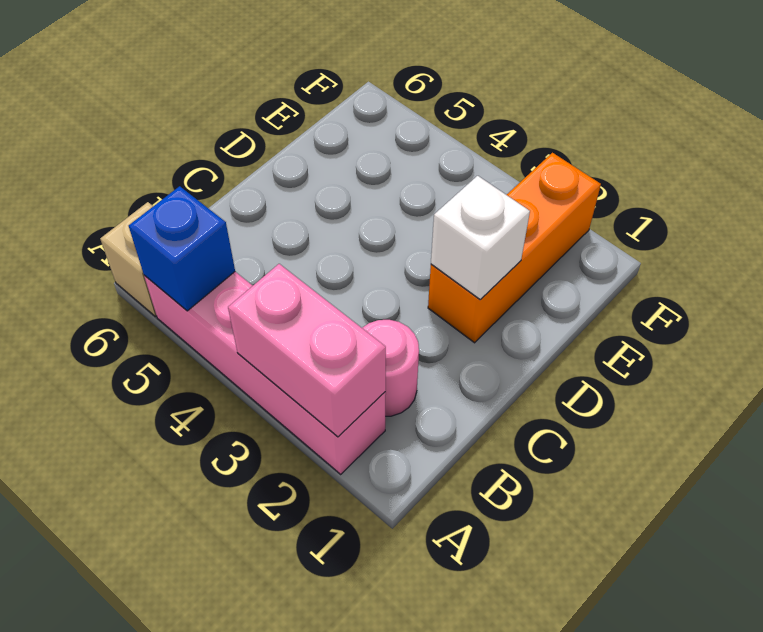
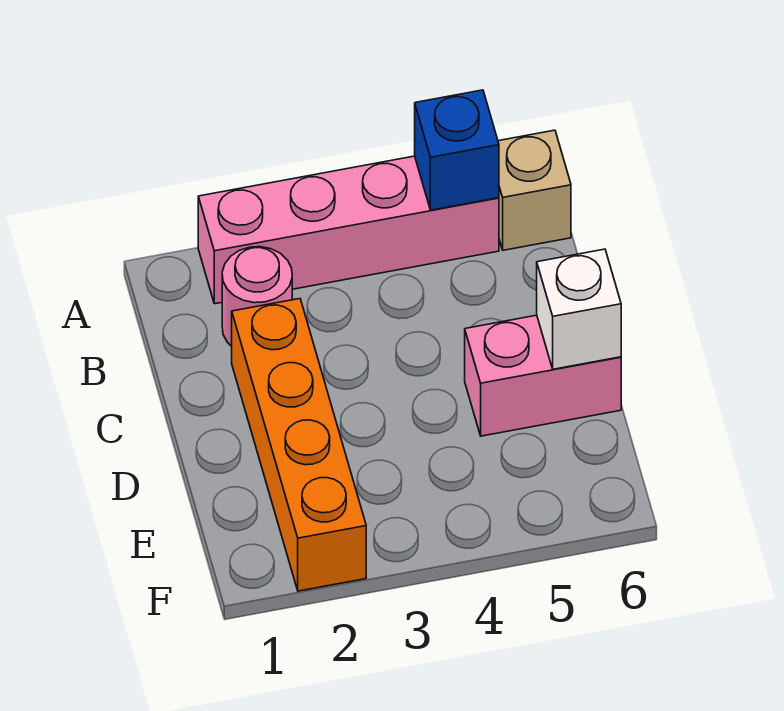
pink 1x2 brick [228,264,386,437] -> pink 1x2 brick moved to [465,315,621,436]
orange 1x3 brick [428,153,601,343] -> orange 1x4 brick [232,299,366,591]
white 1x1 brick [431,176,530,300] -> white 1x1 brick moved to [537,249,621,369]

